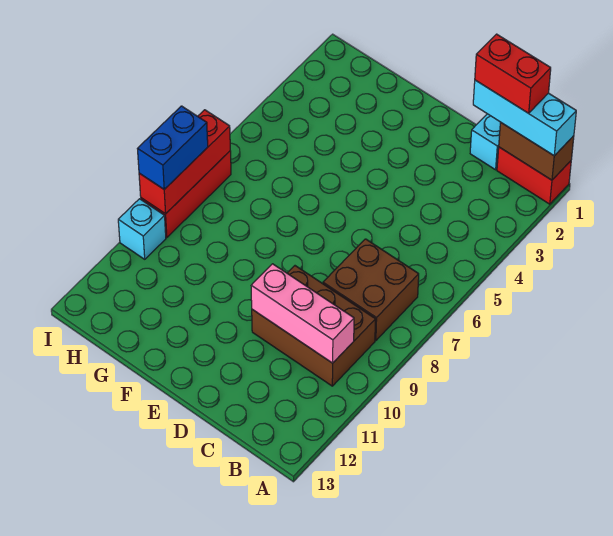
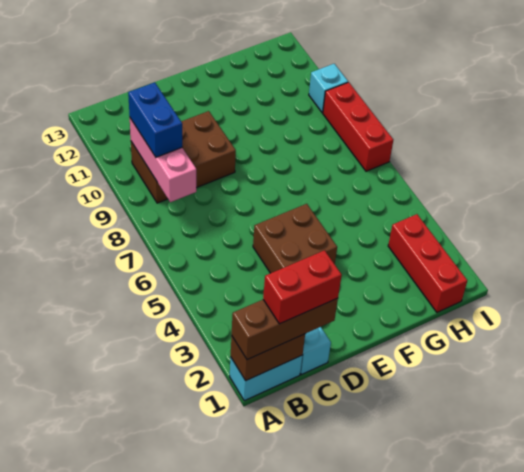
red 1x2 brick [497,147,571,204] -> cyan 1x2 brick [230,356,302,401]
cyan 1x3 brick [473,80,576,156] -> brown 1x3 brick [232,298,338,360]
brown 2x2 brick [323,239,419,340] -> brown 2x2 brick moved to [253,204,337,273]
pink 1x3 brick [251,264,354,363] -> pink 1x3 brick turned to [130,118,196,202]
red 1x3 brick [139,110,230,214] -> red 1x3 brick moved to [388,214,467,312]
blue 1x2 brick [138,106,208,189] -> blue 1x2 brick moved to [128,82,182,157]

